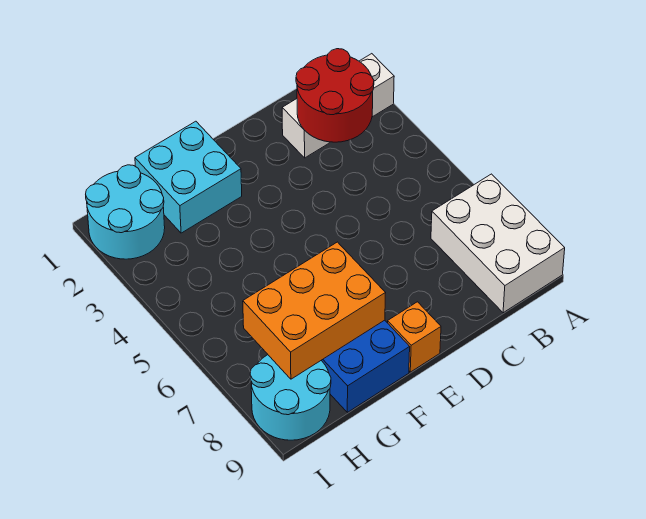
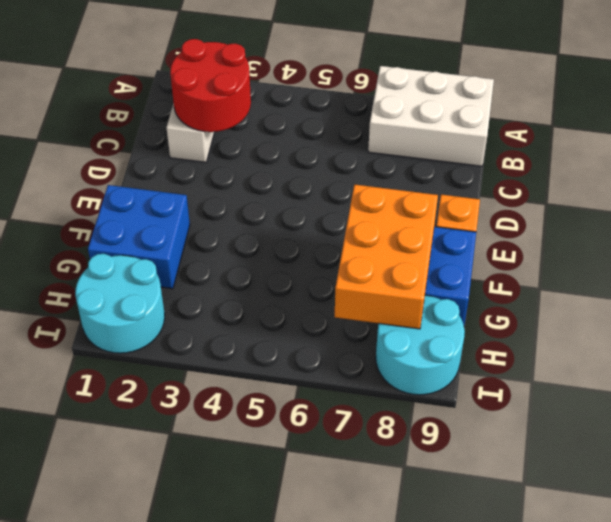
cyan 2x2 brick [135,121,242,233] -> blue 2x2 brick [88,185,190,289]

